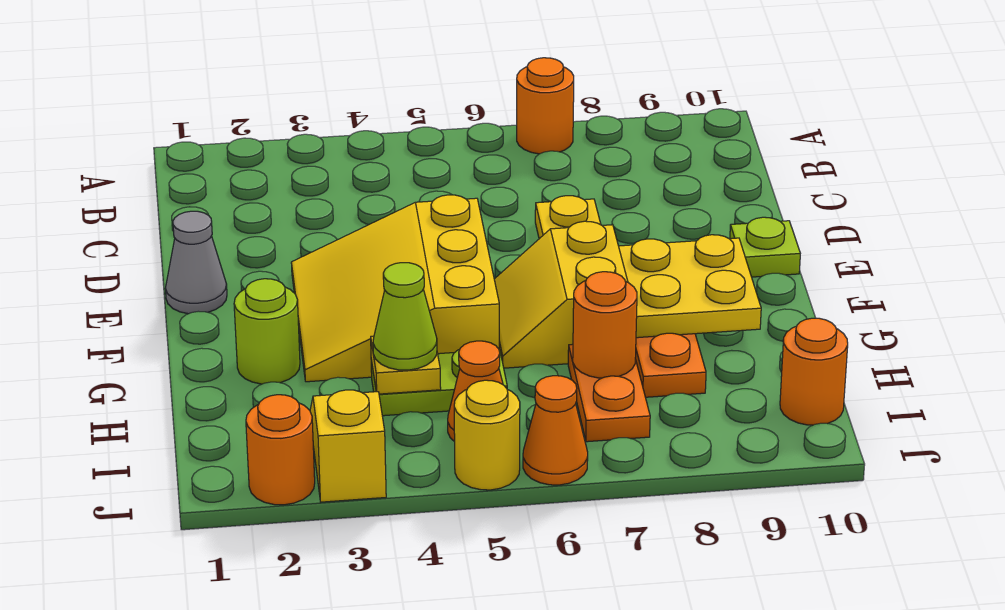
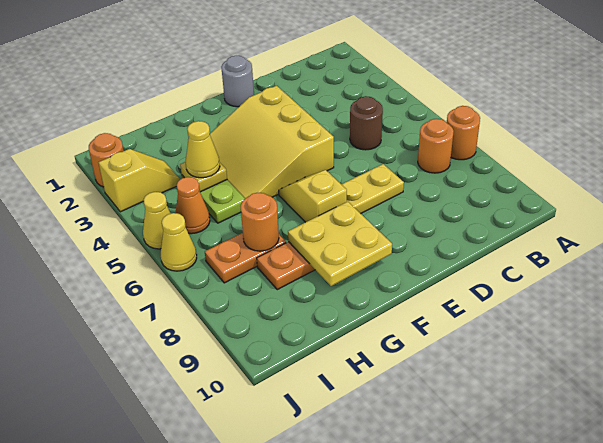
none -> brown 1x1 round brick [350,96,383,150]
grey 1x1 cone [165,211,227,314] -> grey 1x1 round brick [221,56,254,107]
yellow 3x3 slope [291,195,499,382] -> yellow 3x3 slope turned to [210,86,334,198]
lime 1x1 plate [730,217,800,277] -> none
yellow 2x2 slope [494,221,628,368] -> yellow 1x2 slope [279,170,347,222]
lime 1x1 round brick [234,279,300,384] -> none
lime 1x1 cone [373,263,437,370] -> yellow 1x1 cone [186,121,220,178]
orange 1x1 round brick [780,318,848,425] -> orange 1x1 round brick moved to [418,119,454,173]
yellow 1x1 round brick [454,380,520,490] -> yellow 1x1 cone [143,192,171,249]
orange 1x1 cone [523,376,588,485] -> yellow 1x1 cone [161,213,197,271]

